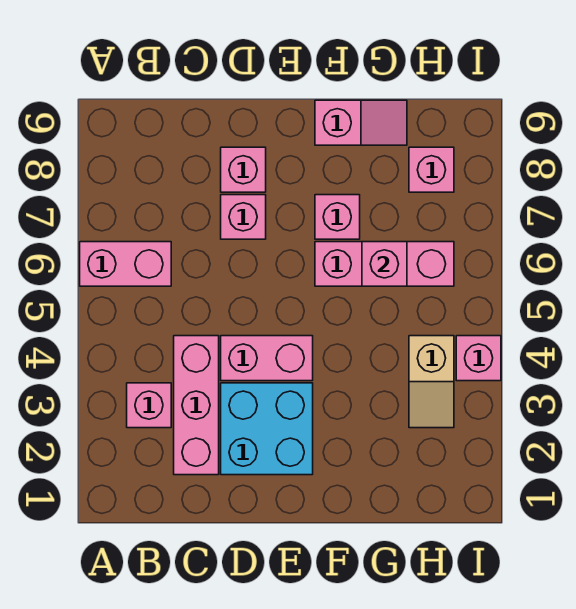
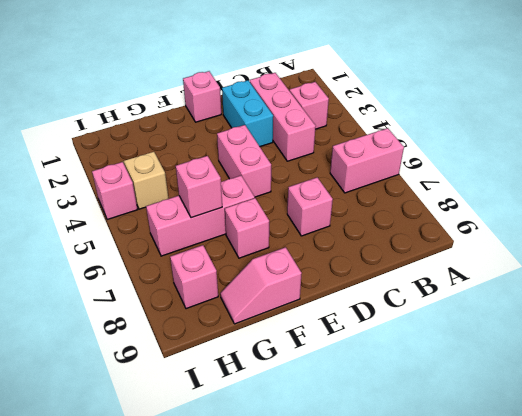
cyan 2x2 brick [221,383,313,475] -> cyan 1x2 brick [222,80,273,146]
pink 1x2 brick [221,336,313,381] -> pink 1x2 brick turned to [217,125,271,197]
pink 1x1 brick [221,147,266,192] -> pink 1x1 brick moved to [183,71,221,122]

